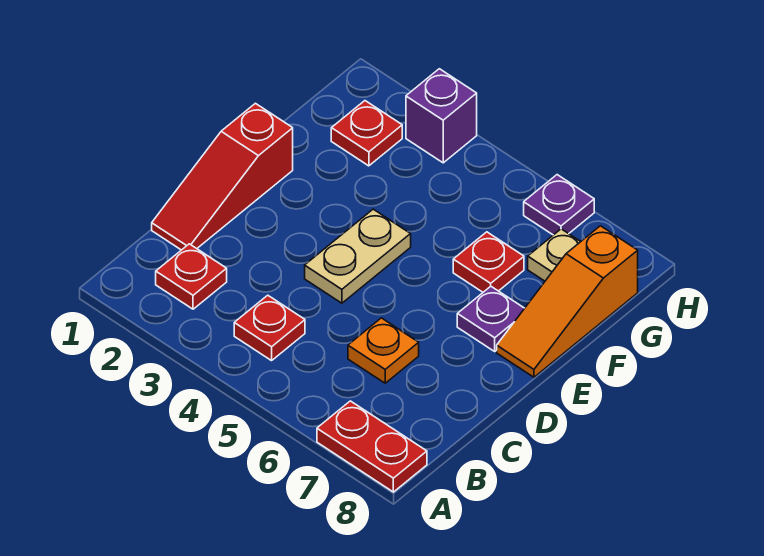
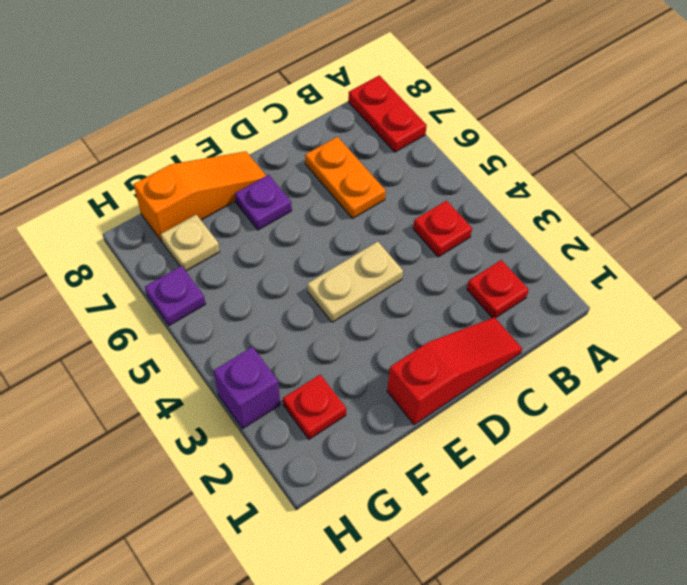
orange 1x1 plate [348,318,419,383] -> orange 1x2 plate [305,137,386,219]
red 1x1 plate [453,232,524,292] -> none

